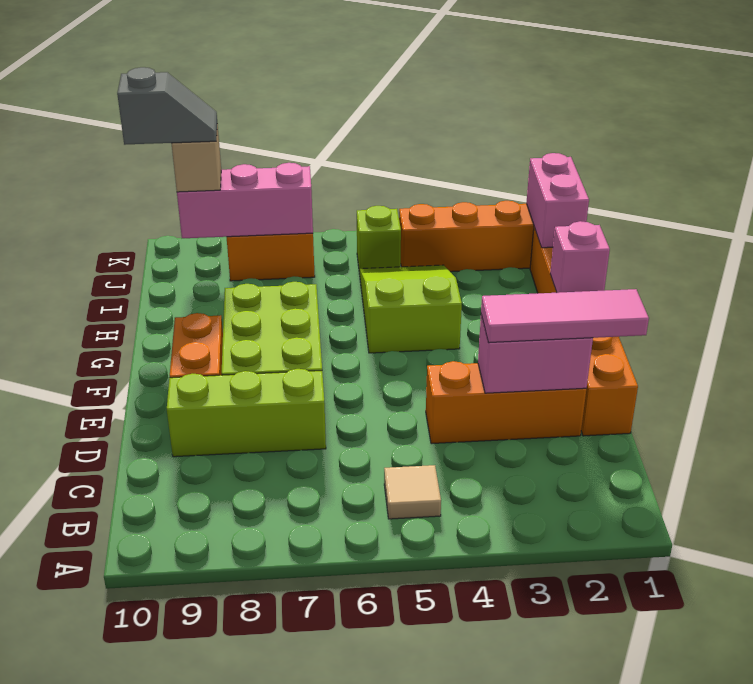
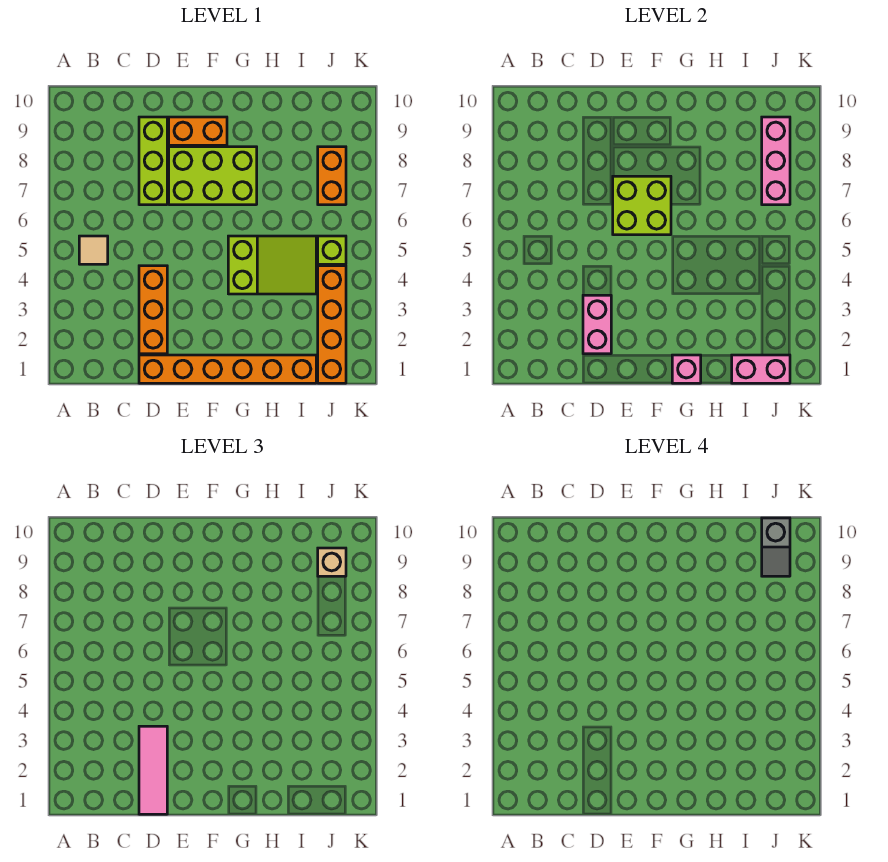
none -> lime 2x2 brick [613,176,671,235]

